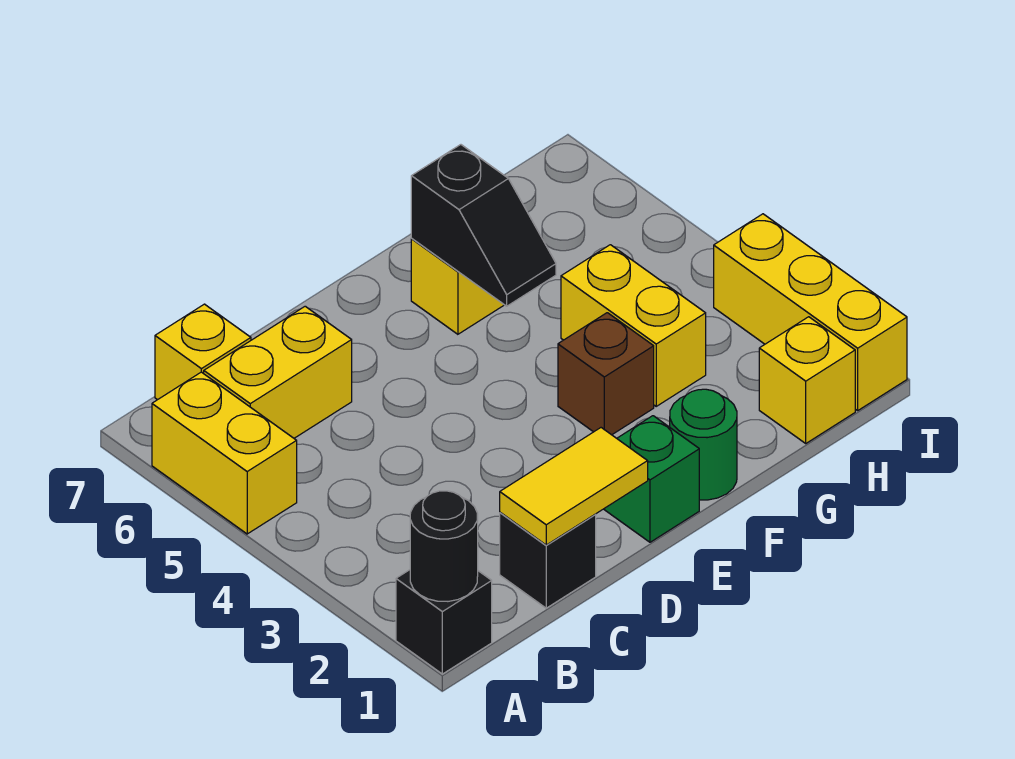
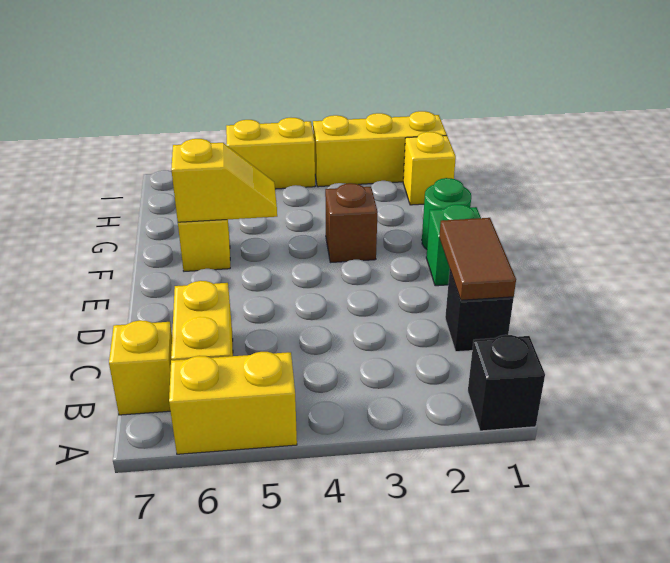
black 1x1 round brick [410,491,478,601] -> none
yellow 1x2 tile [500,428,648,545] -> brown 1x2 tile [439,218,516,300]
black 1x2 slope [411,145,556,306] -> yellow 1x2 slope [171,139,277,222]
yellow 1x2 brick [561,245,706,406] -> yellow 1x2 brick moved to [226,118,315,189]

